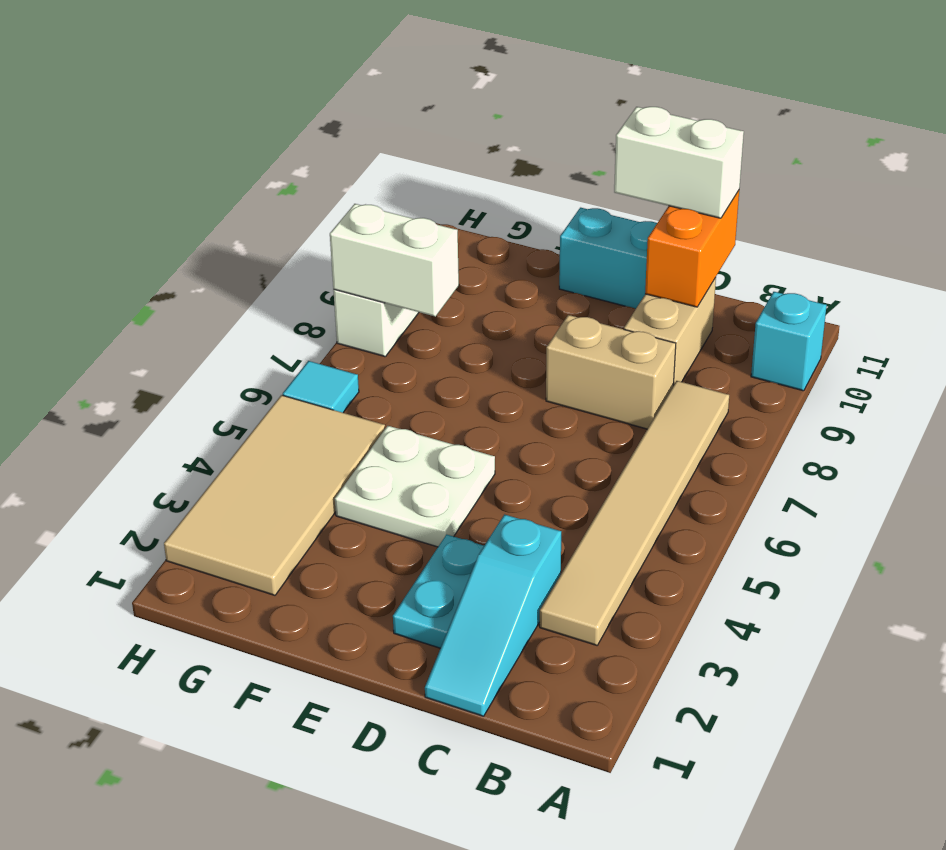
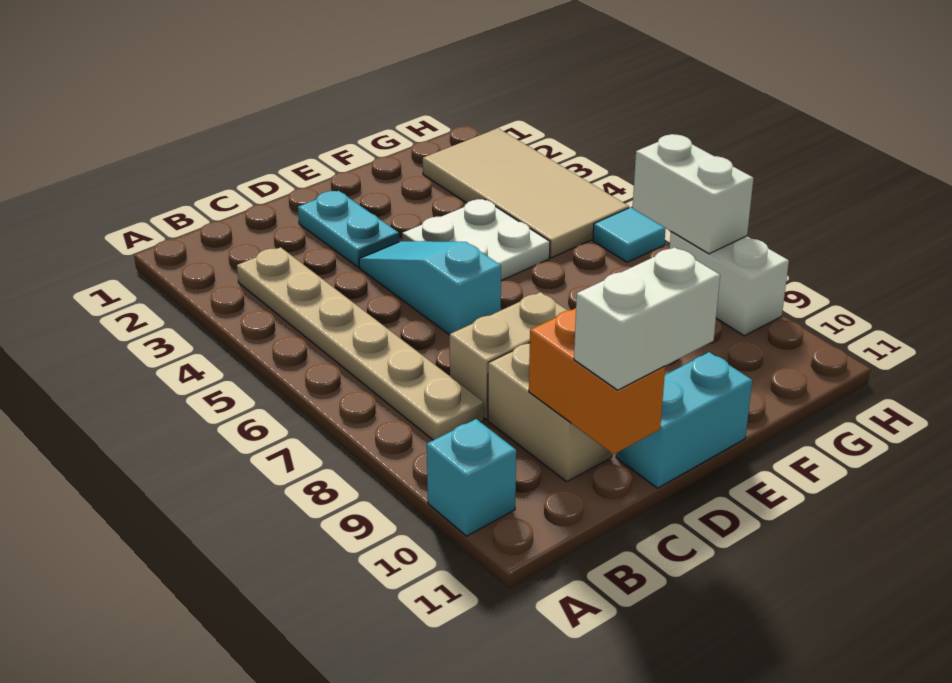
tan 1x6 tile [540,381,729,645] -> tan 1x6 plate [237,247,484,440]
cyan 1x3 slope [425,514,561,716] -> cyan 1x3 slope moved to [359,241,501,335]
white 1x2 brick [330,204,459,317] -> white 1x2 brick turned to [633,134,753,254]

